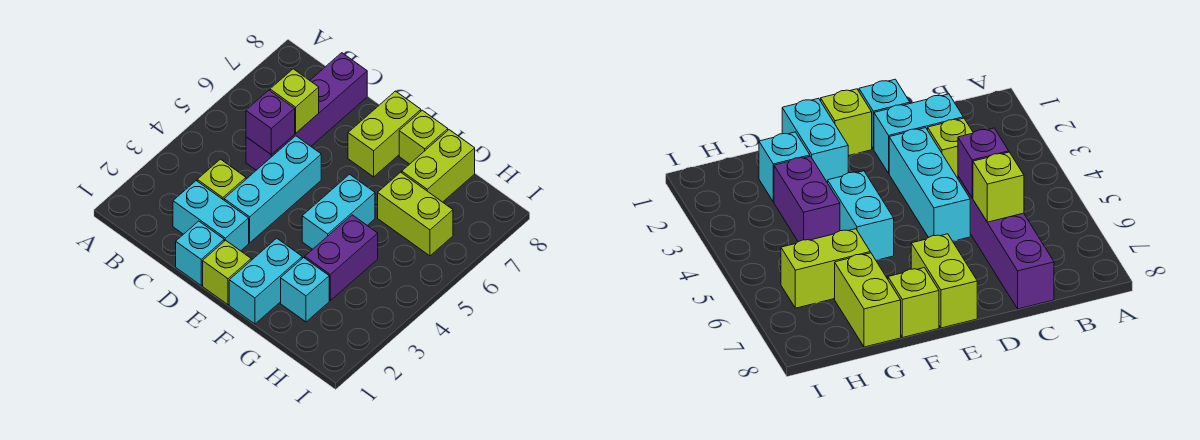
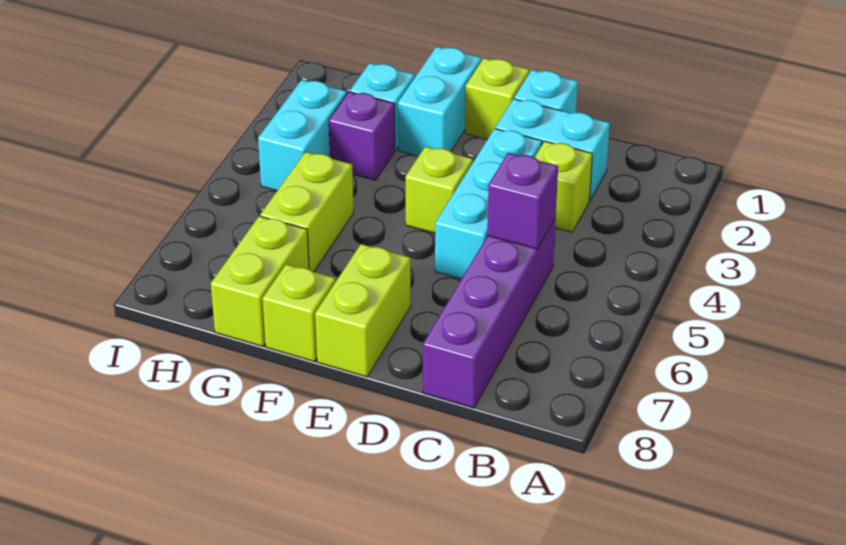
lime 1x1 brick [270,69,319,133] -> lime 1x1 brick moved to [406,147,473,233]
cyan 1x2 brick [302,174,375,249] -> cyan 1x2 brick moved to [258,80,347,191]
purple 1x2 brick [305,215,378,300] -> purple 1x1 brick [329,92,395,180]
lime 1x2 brick [378,172,453,256] -> lime 1x2 brick turned to [260,152,354,272]

